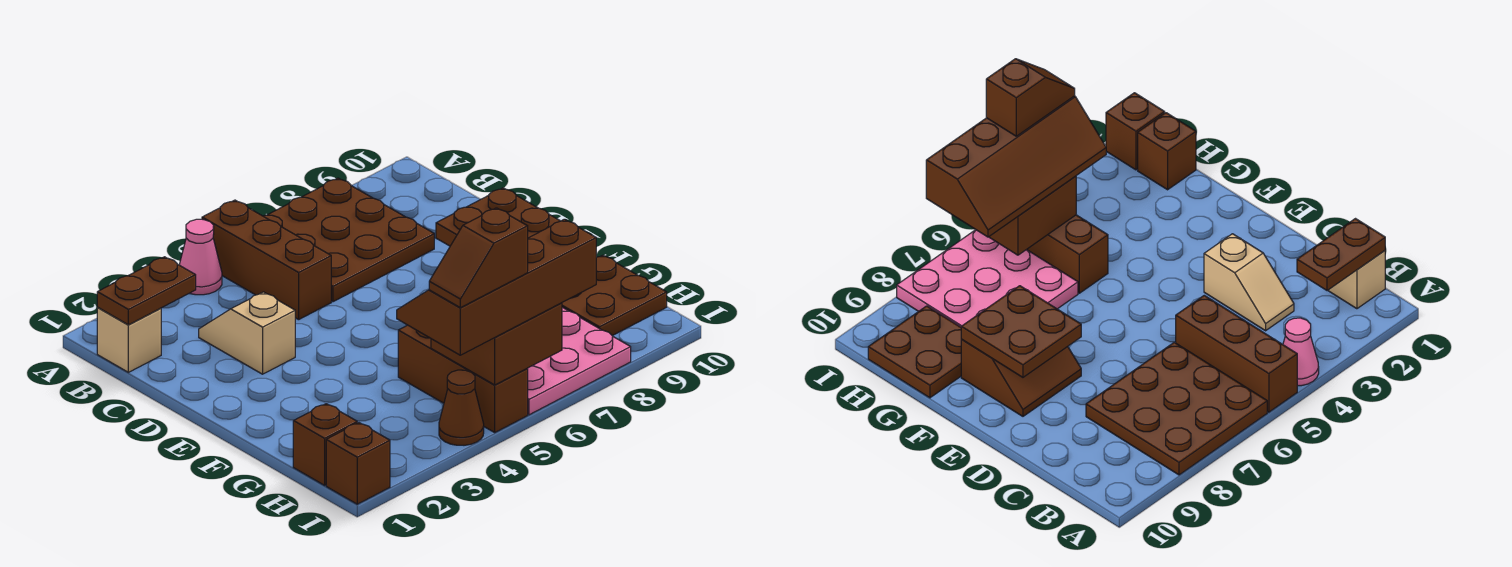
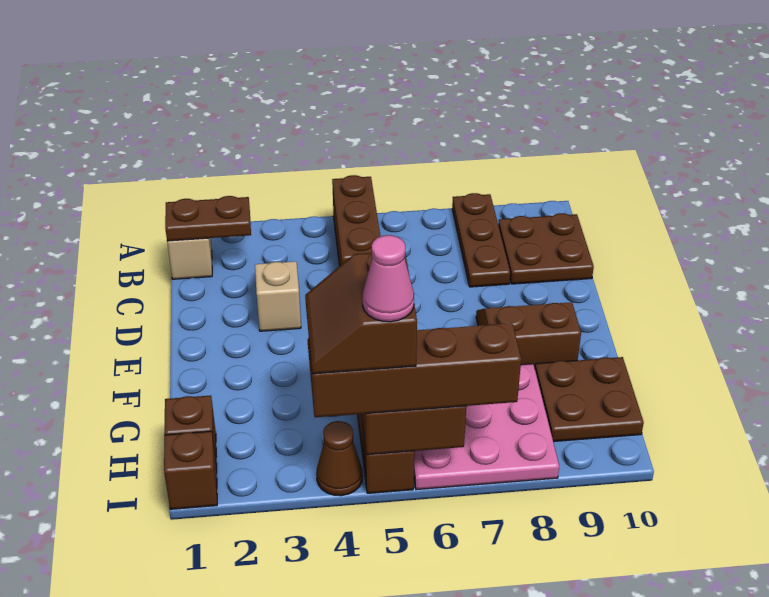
pink 1x1 cone [179,219,222,295] -> pink 1x1 cone moved to [362,235,414,322]
brown 3x3 plate [264,178,434,302] -> brown 1x3 plate [452,193,510,287]
brown 2x2 plate [436,188,560,246] -> brown 2x2 plate moved to [498,213,594,284]
brown 1x2 slope [429,208,528,308] -> brown 2x2 slope [305,253,417,374]

